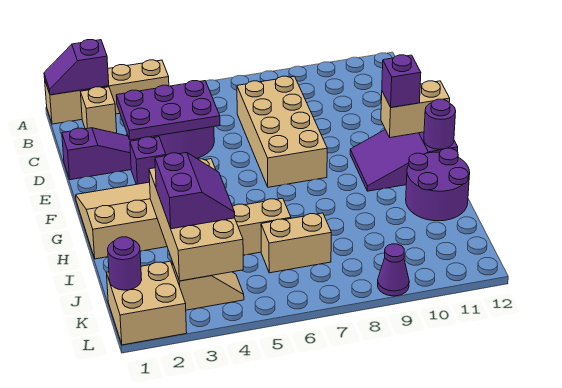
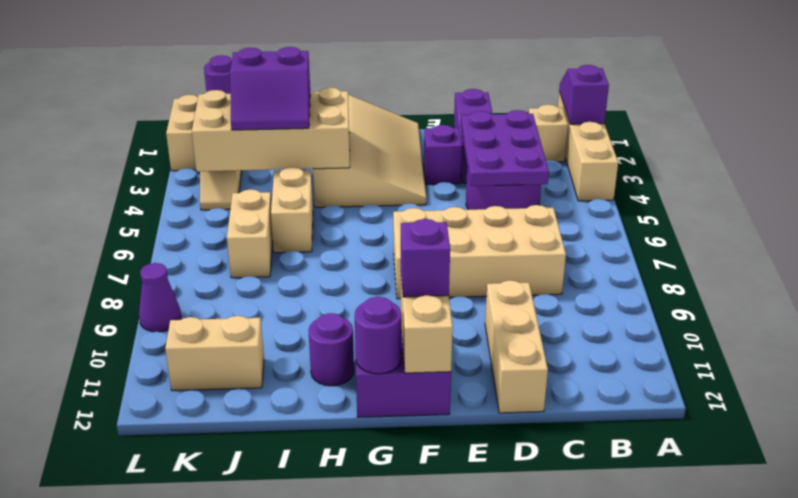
none -> tan 1x3 brick [485,280,548,413]
purple 2x2 round brick [406,148,470,221] -> purple 1x1 round brick [308,313,354,386]
none -> tan 1x2 brick [165,316,264,391]

